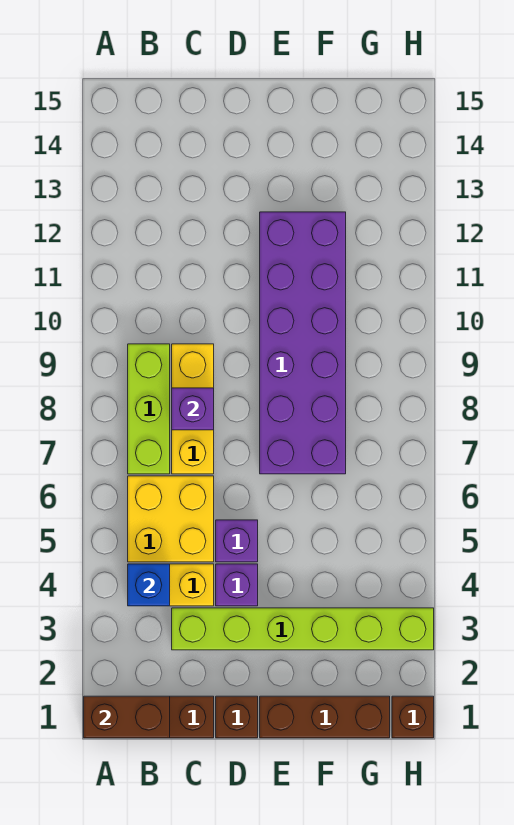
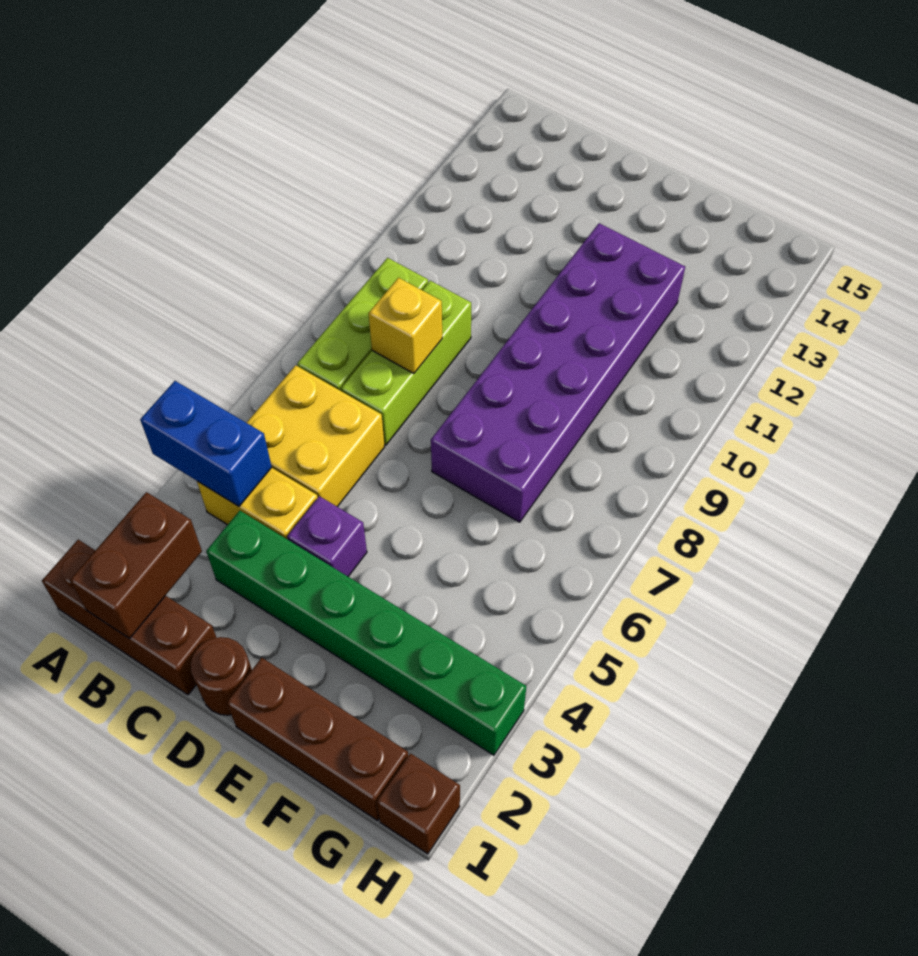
brown 1x2 brick [84,696,170,738] -> brown 1x2 brick turned to [70,492,202,638]
blue 1x1 brick [128,564,170,606] -> blue 1x2 brick [140,381,272,506]
lime 1x6 brick [172,608,434,650] -> green 1x6 brick [206,511,526,755]
yellow 1x3 brick [172,344,214,474] -> lime 1x3 brick [341,281,471,445]
purple 1x1 brick [172,388,214,430] -> yellow 1x1 brick [368,278,442,374]
brown 1x1 brick [216,696,258,738] -> brown 1x1 round brick [191,637,252,715]
purple 1x1 brick [216,520,258,562] -> none

